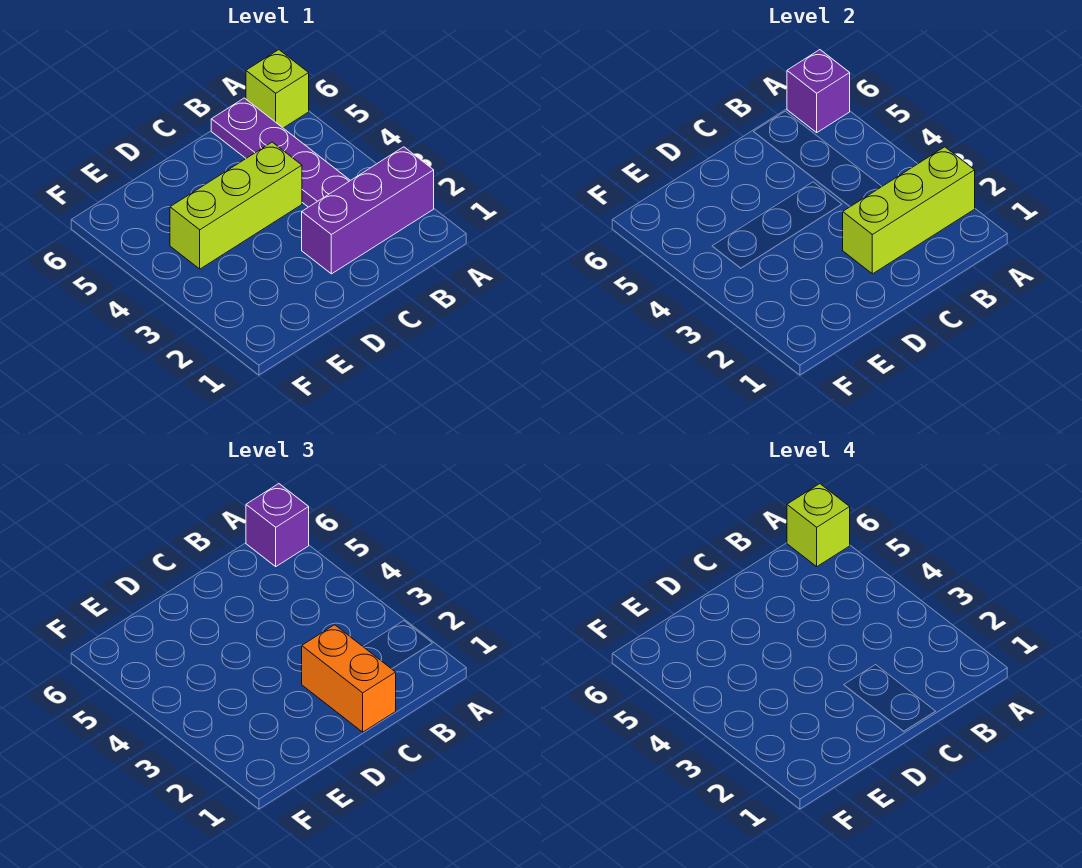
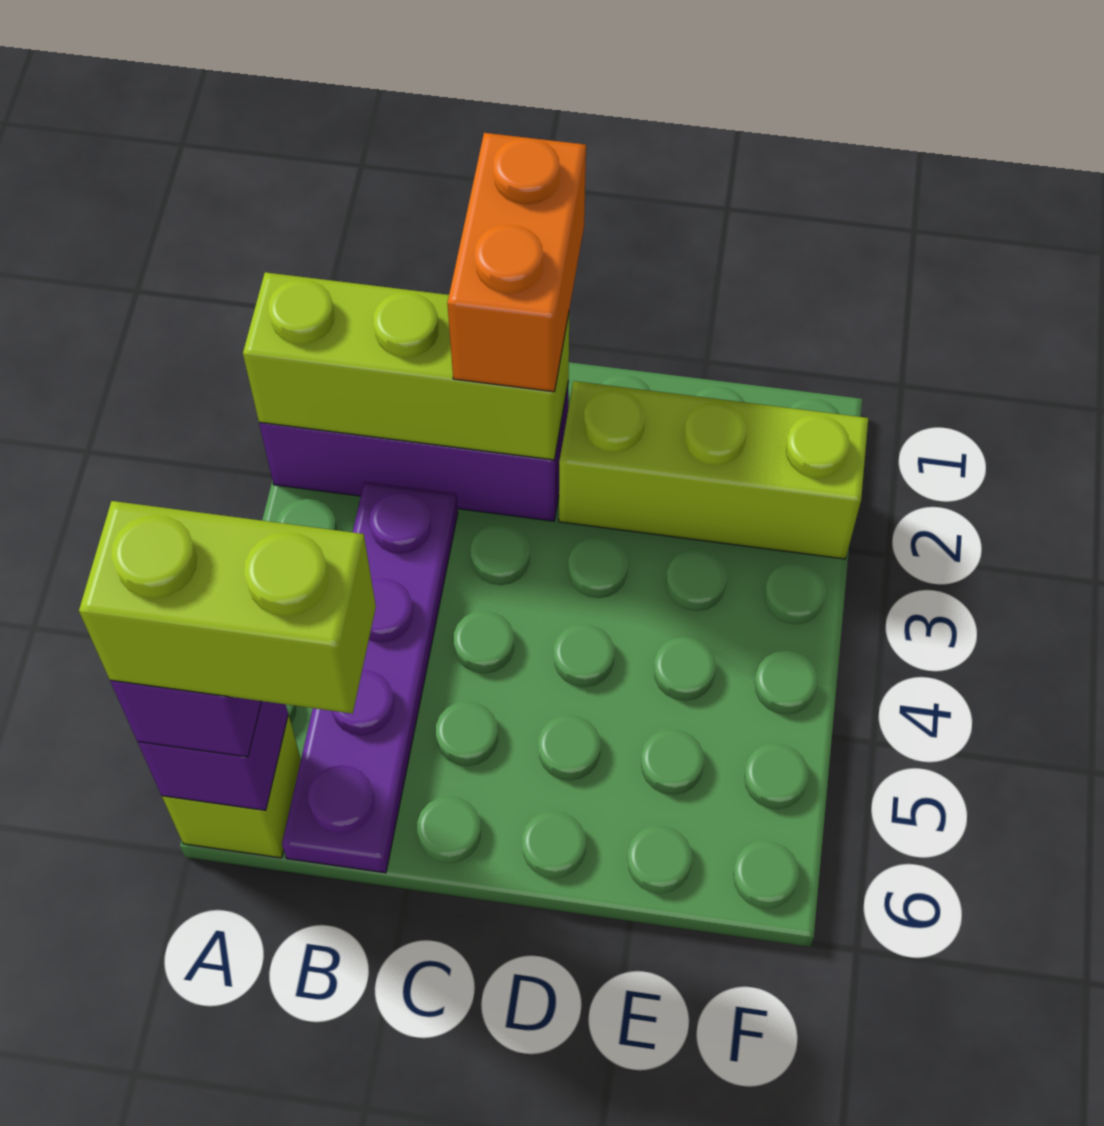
lime 1x1 brick [787,484,850,566] -> lime 1x2 brick [79,501,376,714]
lime 1x3 brick [170,142,302,269] -> lime 1x3 brick moved to [559,381,868,559]

